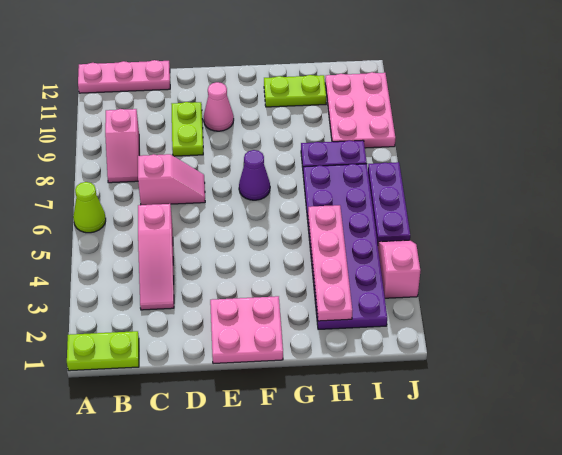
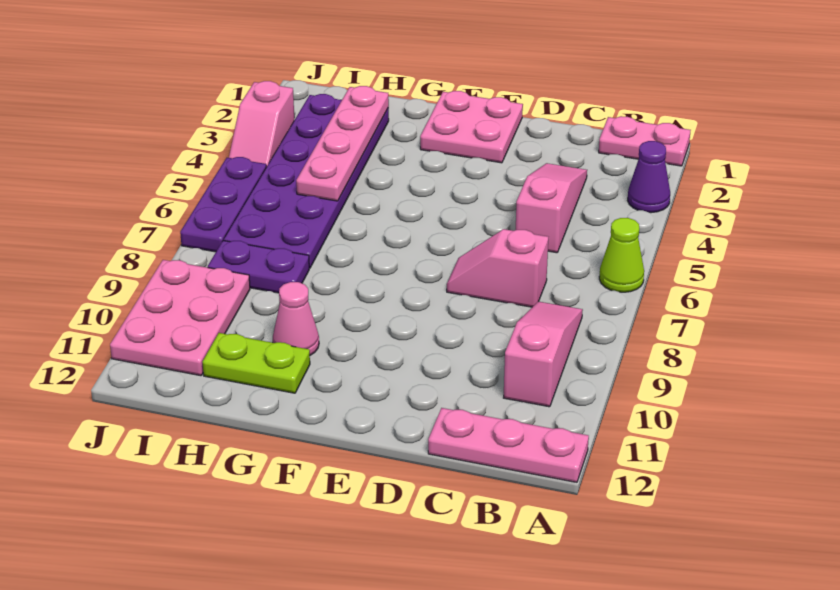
lime 1x2 plate [67,331,139,371] -> pink 1x2 plate [599,116,691,166]
pink 1x2 slope [105,109,139,183] -> pink 1x3 slope [504,301,583,407]
lime 1x2 plate [172,102,203,156] -> none
pink 1x1 cone [204,82,234,131] -> pink 1x1 cone moved to [273,282,319,355]
purple 1x1 cone [239,150,270,200] -> purple 1x1 cone moved to [628,141,670,213]

